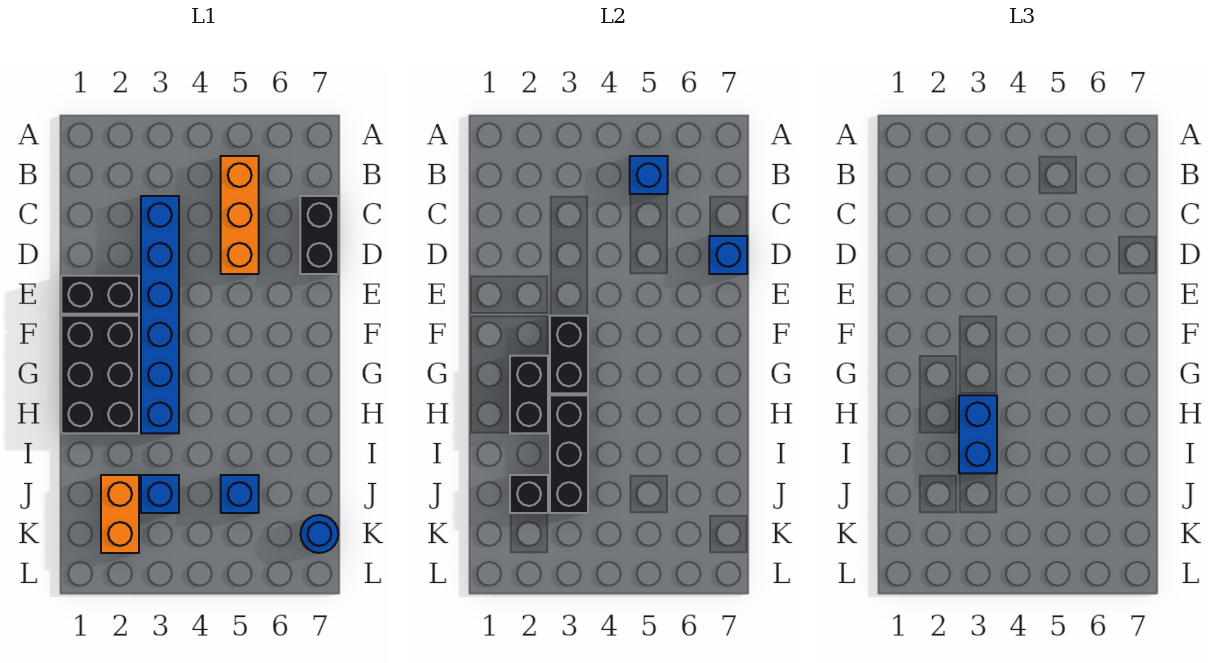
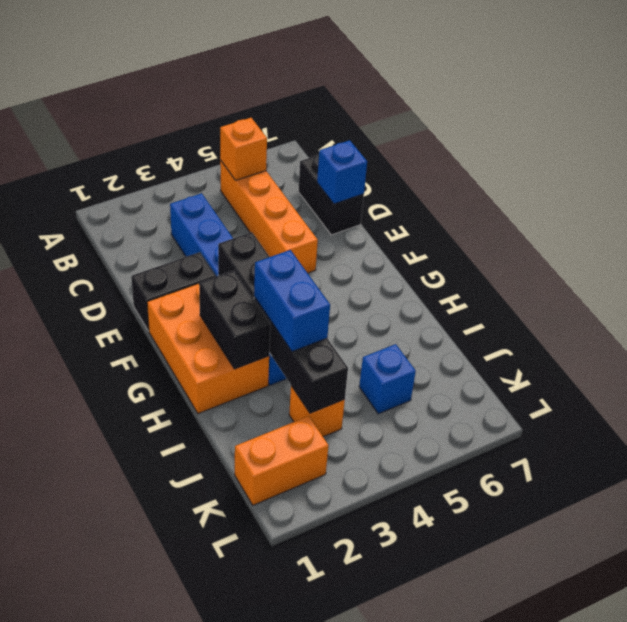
orange 1x3 brick [221,156,259,274] -> orange 1x4 brick [220,160,318,273]
blue 1x1 brick [630,156,668,194] -> orange 1x1 brick [220,118,267,180]
black 2x3 brick [61,316,139,433] -> orange 2x3 brick [147,283,269,413]
orange 1x2 brick [101,475,139,553] -> orange 1x2 brick turned to [235,416,328,505]
black 1x1 brick [510,475,548,513] -> none
blue 1x1 brick [141,475,179,513] -> orange 1x1 brick [289,386,345,437]
blue 1x1 round brick [301,515,338,553] -> none

